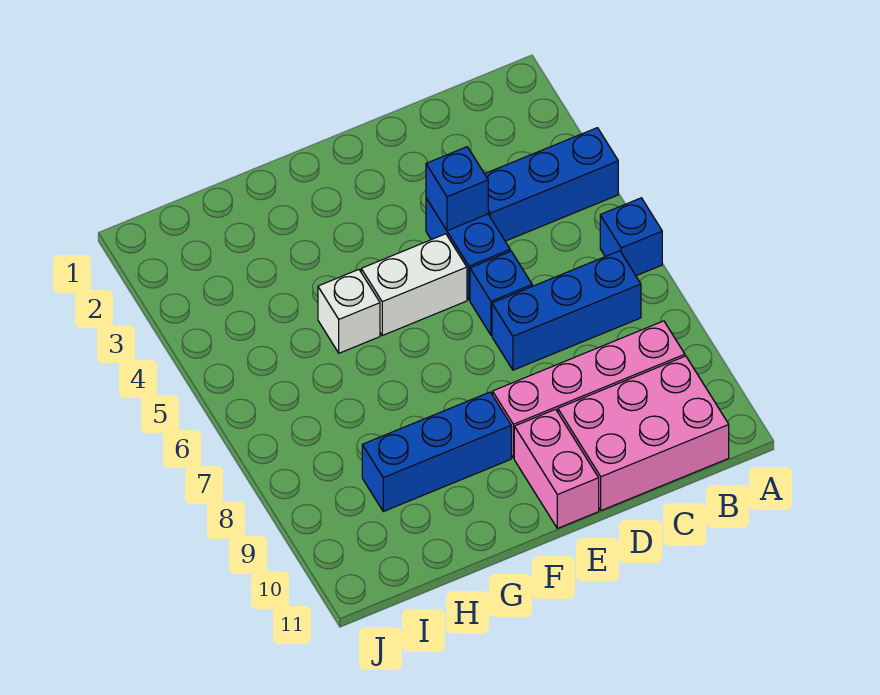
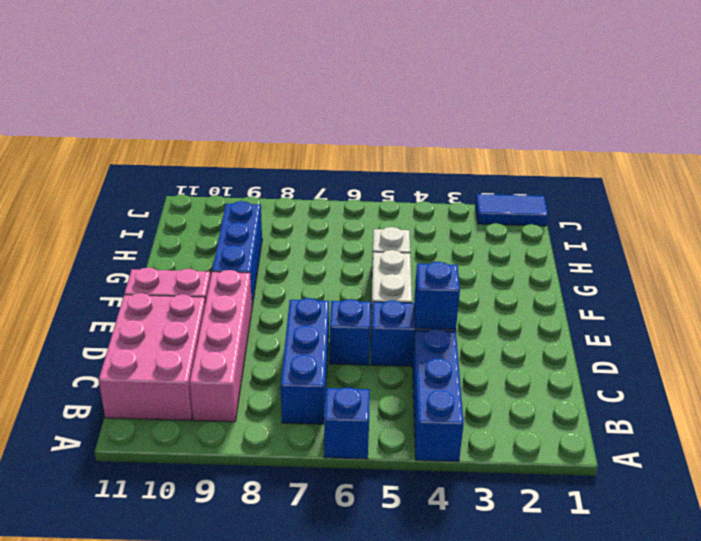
none -> blue 1x2 tile [476,194,548,226]

